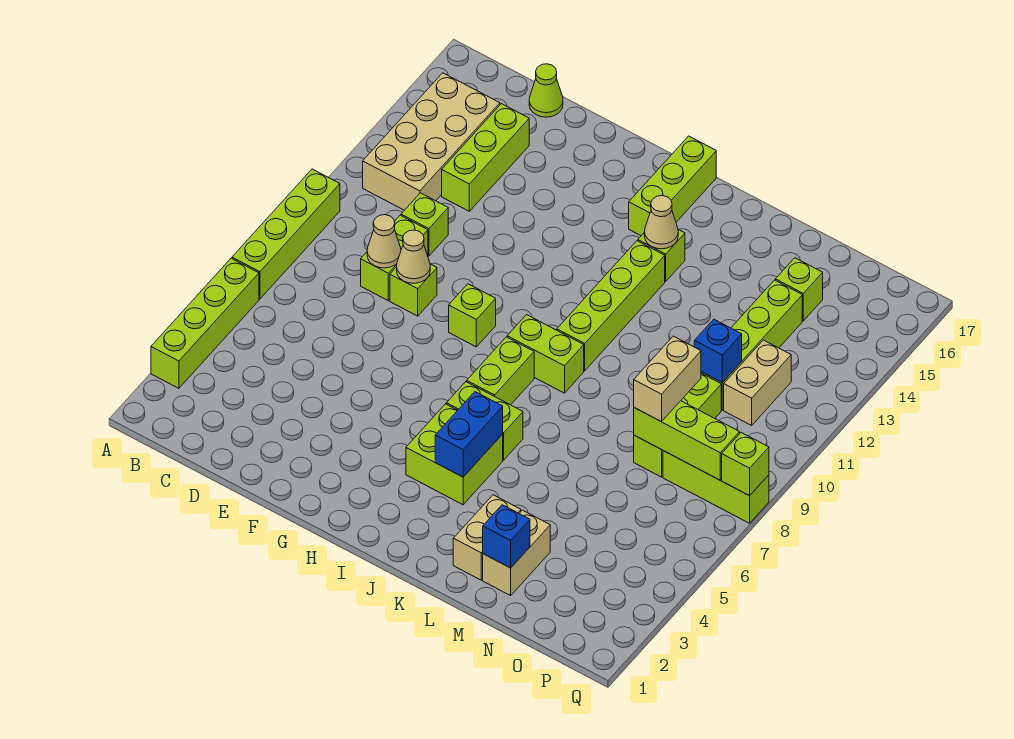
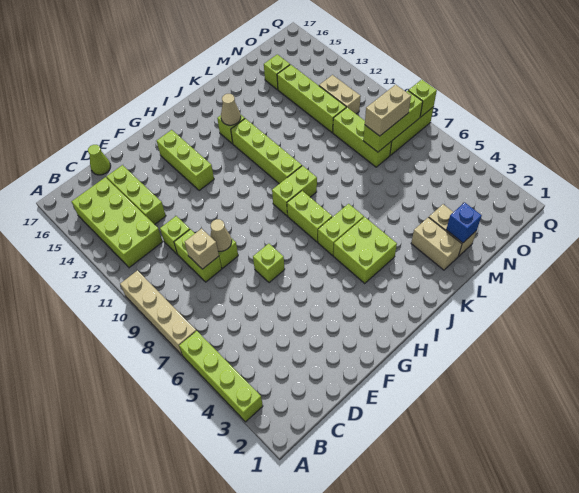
lime 1x4 brick [232,169,340,299] -> tan 1x4 brick [120,270,196,356]
tan 2x4 brick [363,73,500,210] -> lime 2x4 brick [71,177,163,268]
tan 1x1 cone [367,215,401,268] -> tan 1x1 brick [185,228,219,269]
lime 1x1 brick [449,284,496,347] -> lime 1x1 brick moved to [253,244,285,283]
lime 1x3 brick [629,136,716,236] -> lime 1x3 brick moved to [157,130,214,191]
blue 1x2 brick [435,392,503,477] -> none
tan 1x2 brick [634,336,701,422] -> tan 1x2 brick turned to [365,85,411,136]
blue 1x1 brick [694,319,742,382] -> none

